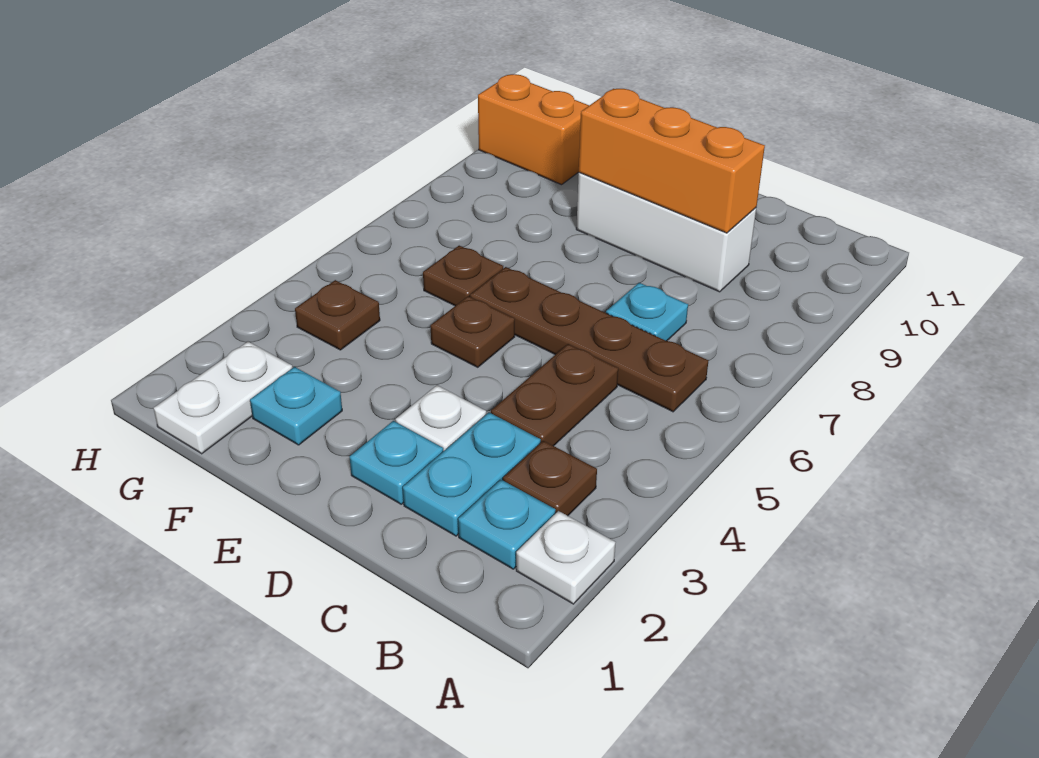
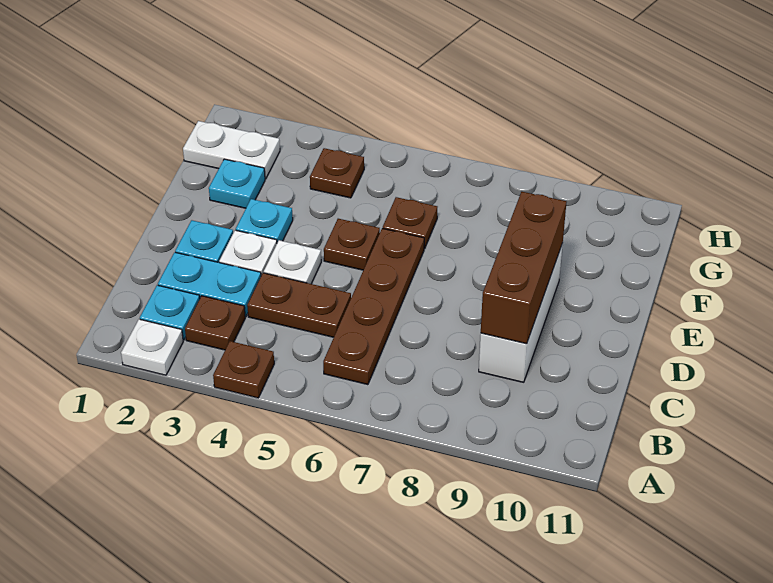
none -> brown 1x1 plate [213,341,274,398]
cyan 1x1 plate [606,283,688,341] -> cyan 1x1 plate moved to [236,199,293,243]
orange 1x3 brick [579,89,765,233] -> brown 1x3 brick [481,192,566,344]
none -> white 1x1 plate [264,240,321,284]
orange 1x2 brick [478,74,589,185] -> none

